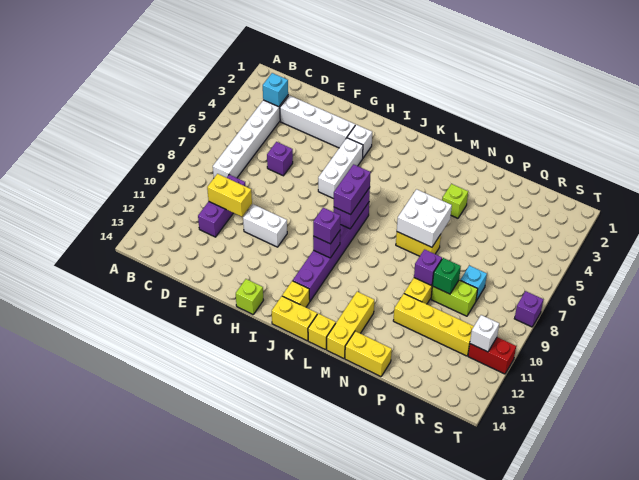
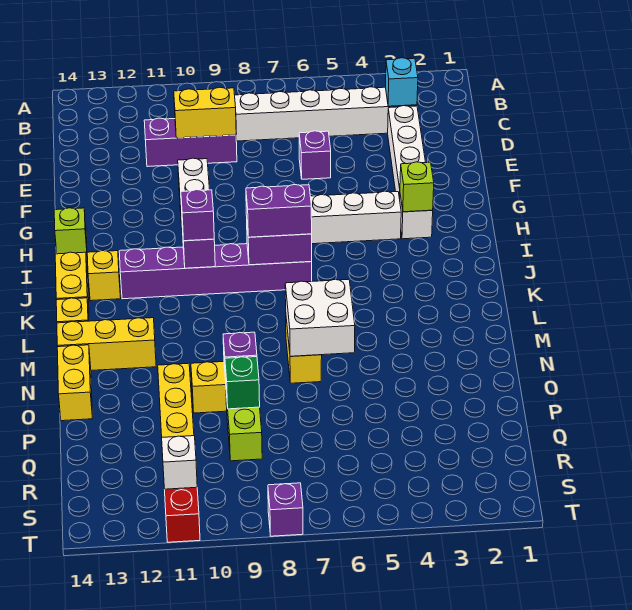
yellow 1x2 brick [207,174,252,217] -> yellow 1x2 brick turned to [174,87,236,138]
lime 1x1 brick [442,184,468,218] -> lime 1x1 brick moved to [400,162,434,212]
cyan 1x1 brick [460,266,487,301] -> none

